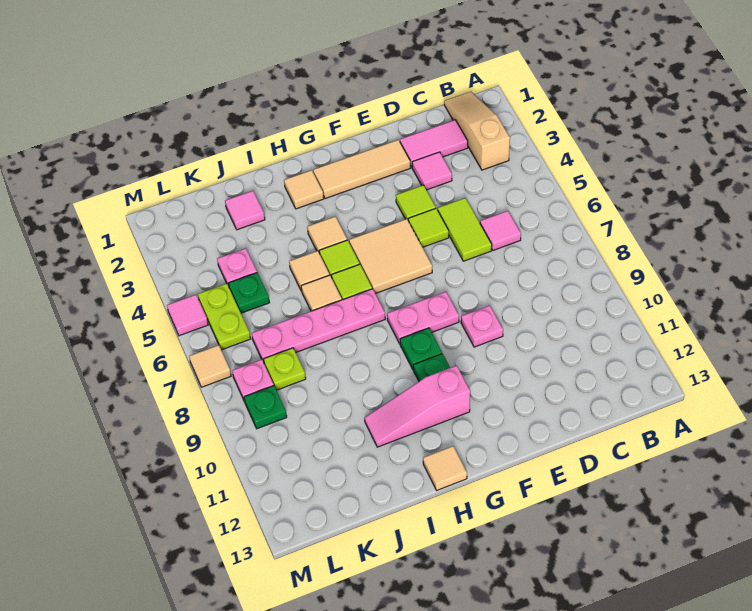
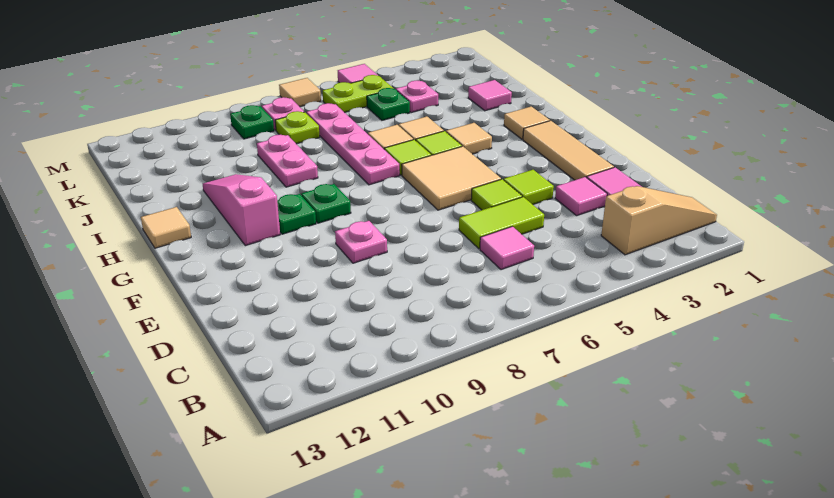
pink 1x2 plate [387,292,459,344] -> pink 1x2 plate moved to [257,135,318,187]

